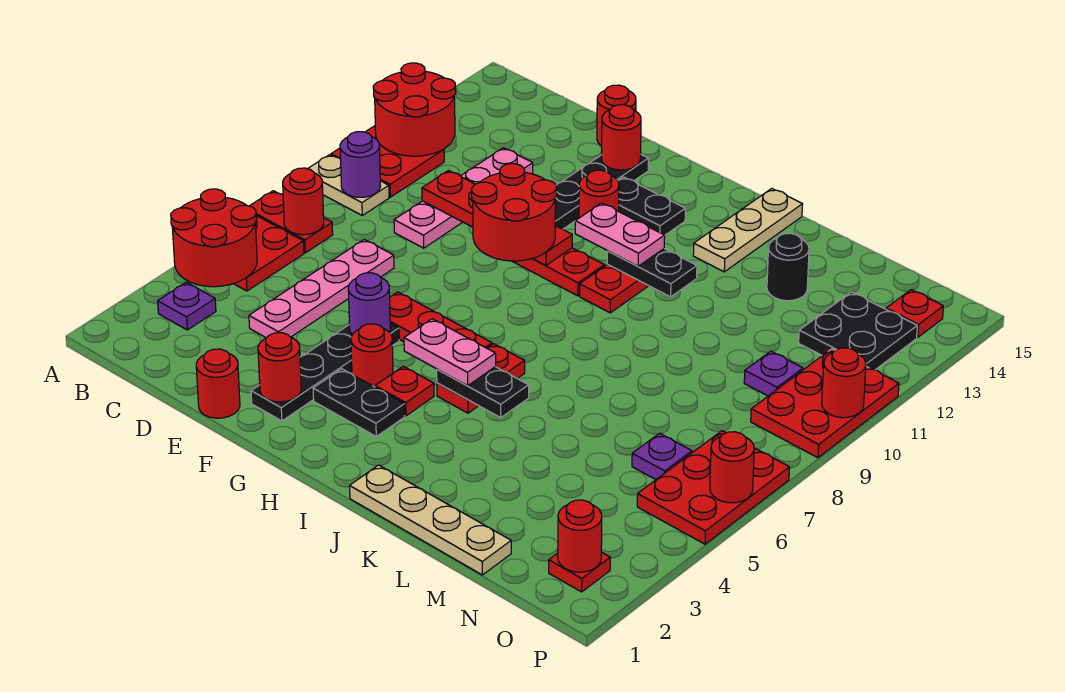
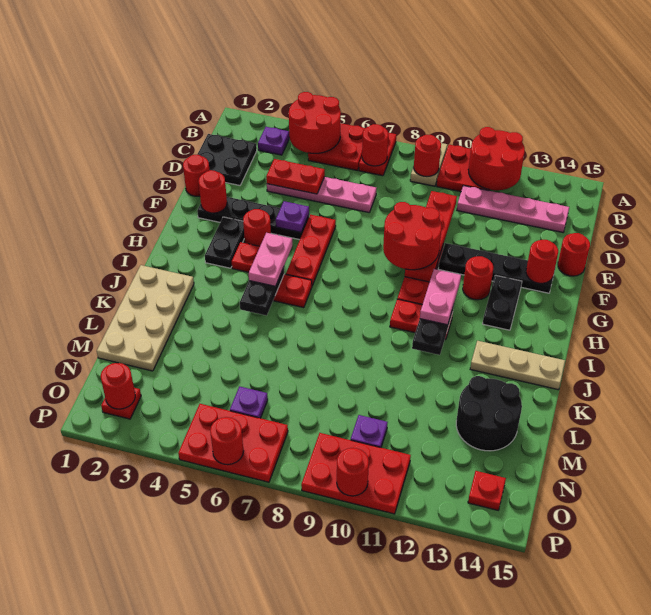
purple 1x1 round brick [340,132,381,197] -> red 1x1 round brick [414,135,441,177]
none -> red 1x2 plate [266,159,325,194]
pink 1x4 plate [394,148,533,248] -> pink 1x4 plate moved to [457,186,569,232]
purple 1x1 round brick [348,273,390,335] -> purple 1x1 plate [276,201,309,232]
tan 1x4 plate [350,465,511,575] -> tan 2x4 plate [97,265,194,371]
black 1x1 round brick [767,233,809,301] -> black 2x2 round brick [456,376,522,451]
black 2x2 plate [799,292,917,370] -> black 2x2 plate moved to [197,134,257,185]

